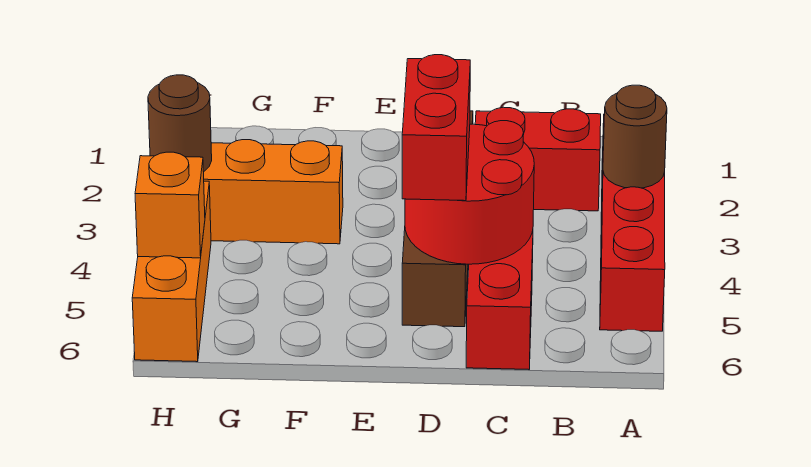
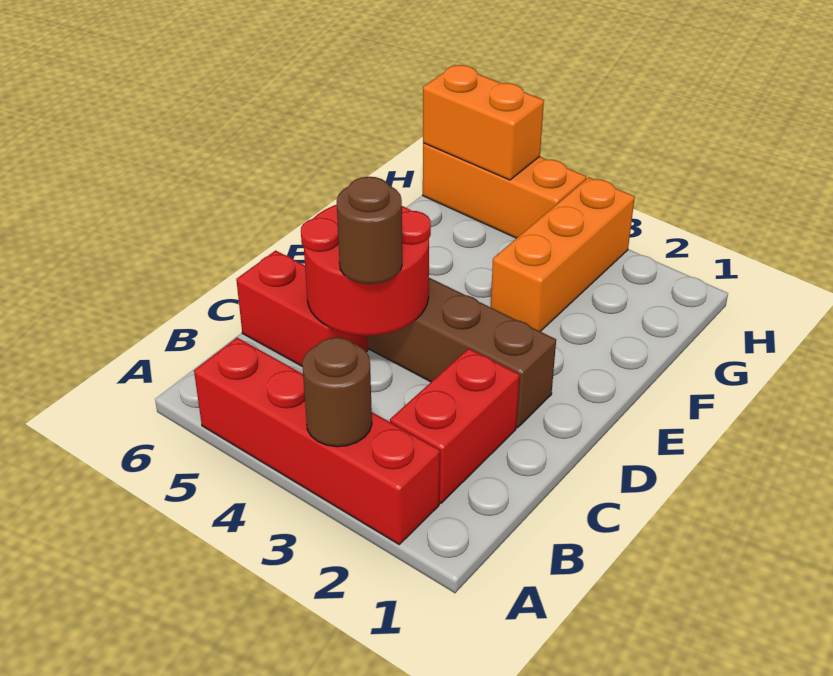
red 1x2 brick [402,55,470,201] -> none
brown 1x1 round brick [148,75,212,172] -> brown 1x1 round brick moved to [337,177,402,284]
orange 1x1 brick [135,152,205,258] -> orange 1x2 brick [423,65,544,180]

